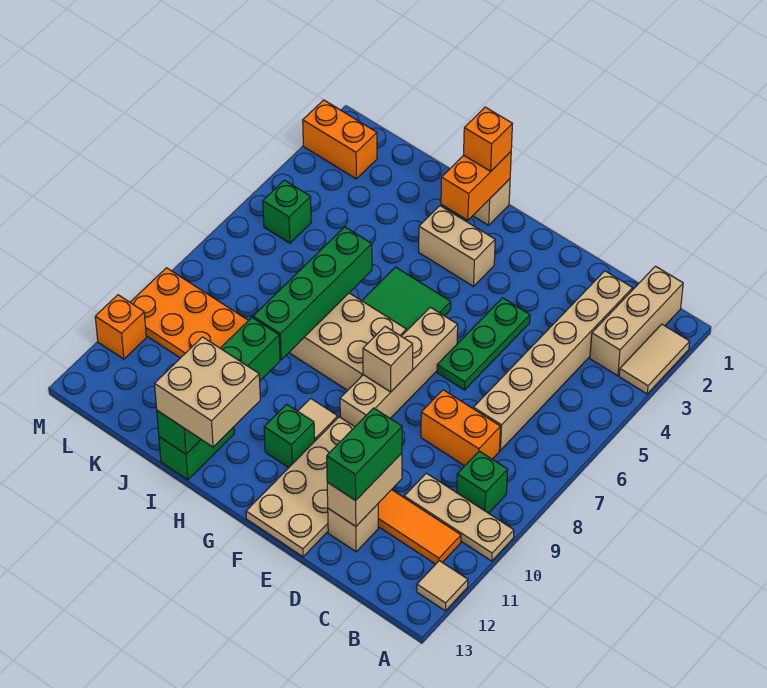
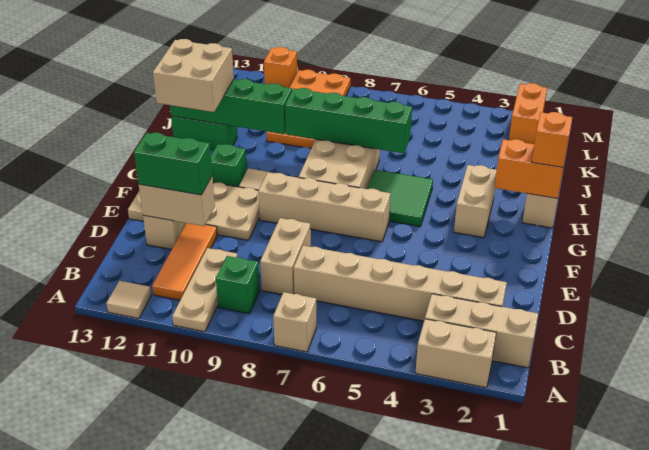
tan 1x2 tile [619,324,690,394] -> tan 1x2 brick [416,319,496,388]
orange 1x2 brick [421,390,500,466] -> tan 1x2 brick [260,218,311,294]
green 1x3 plate [437,298,530,390] -> none
tan 1x1 brick [363,326,413,392] -> tan 1x1 brick moved to [273,292,317,352]
green 1x1 brick [263,180,311,243] -> none

